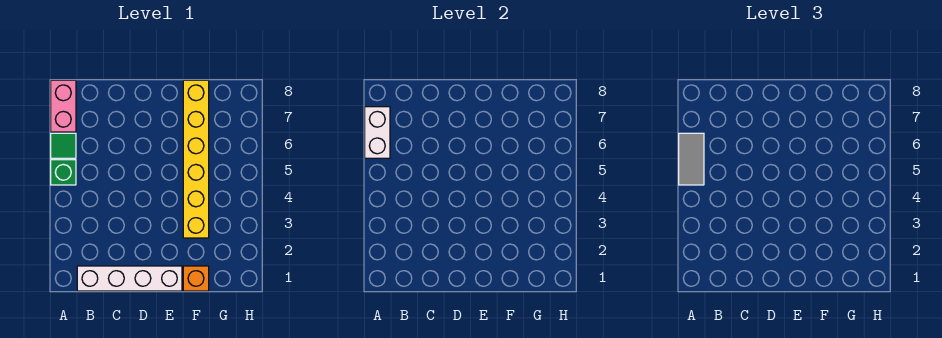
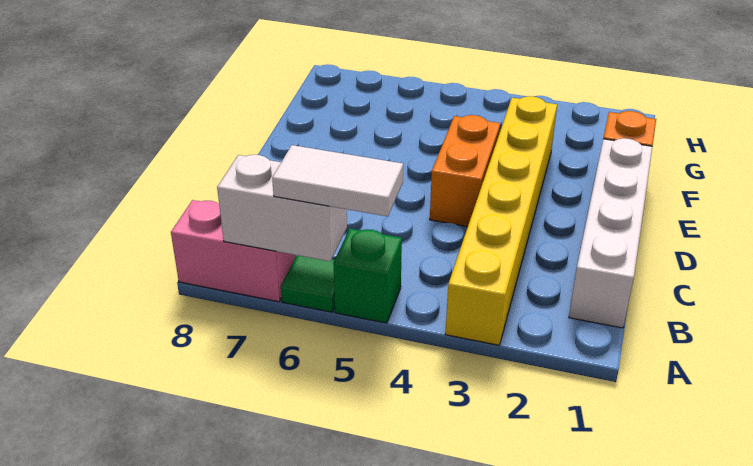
grey 1x2 tile [679,133,704,185] -> white 1x2 tile [272,145,403,216]
none -> orange 1x2 brick [430,115,500,227]
yellow 1x6 brick [183,80,209,238] -> yellow 1x6 brick turned to [445,96,557,345]

